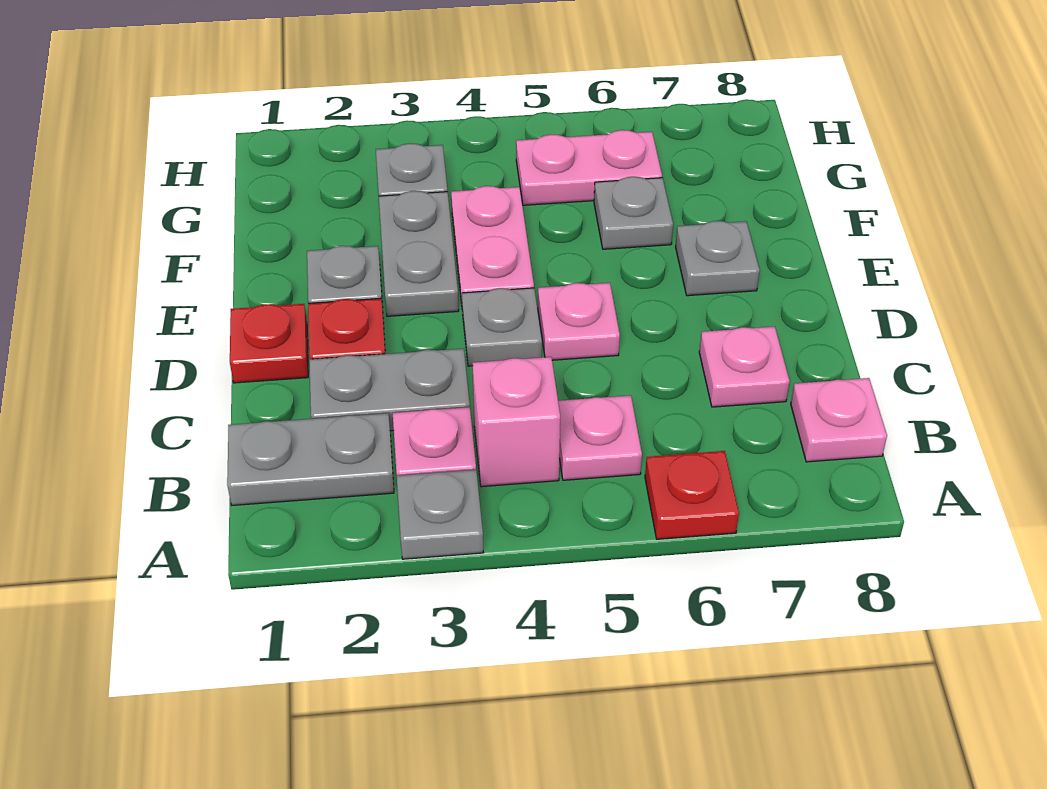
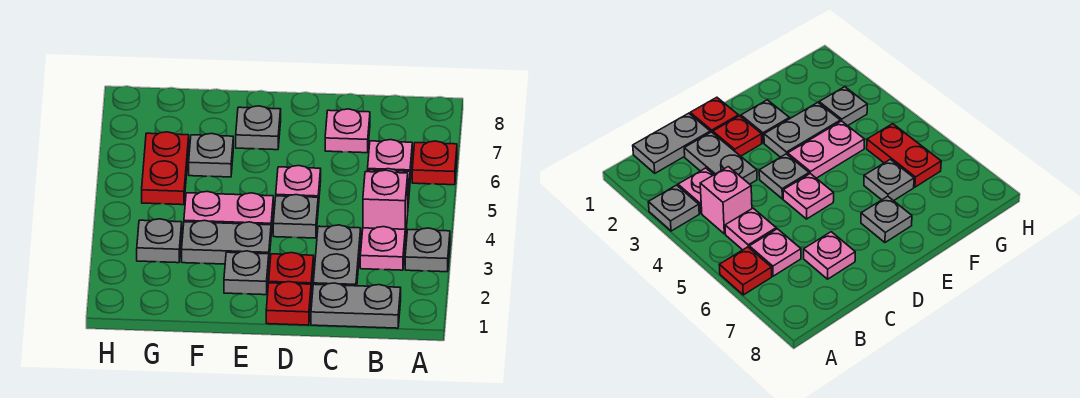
grey 1x2 plate [227,413,394,505] -> grey 1x2 plate turned to [311,283,401,328]
pink 1x1 plate [791,378,887,462] -> pink 1x1 plate moved to [368,140,412,179]
pink 1x2 plate [516,130,662,205] -> red 1x2 plate [142,132,189,205]

